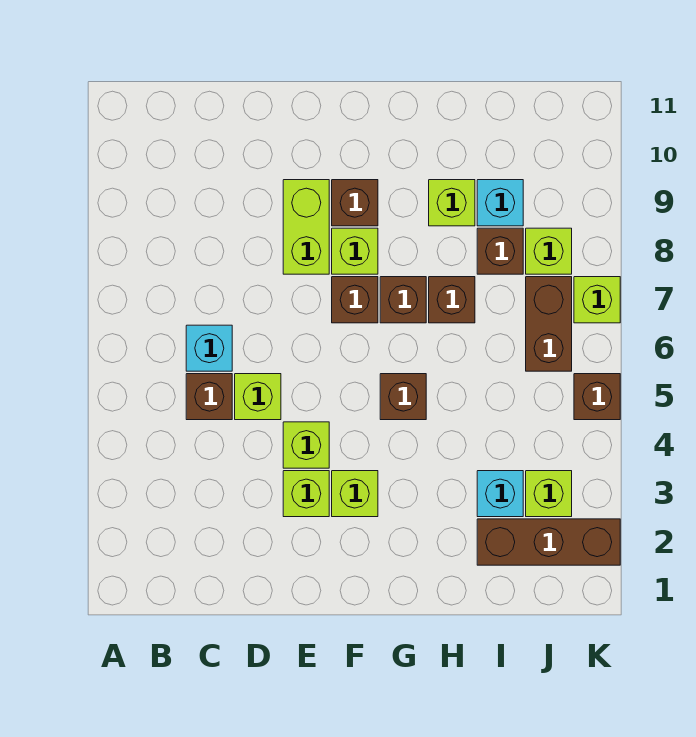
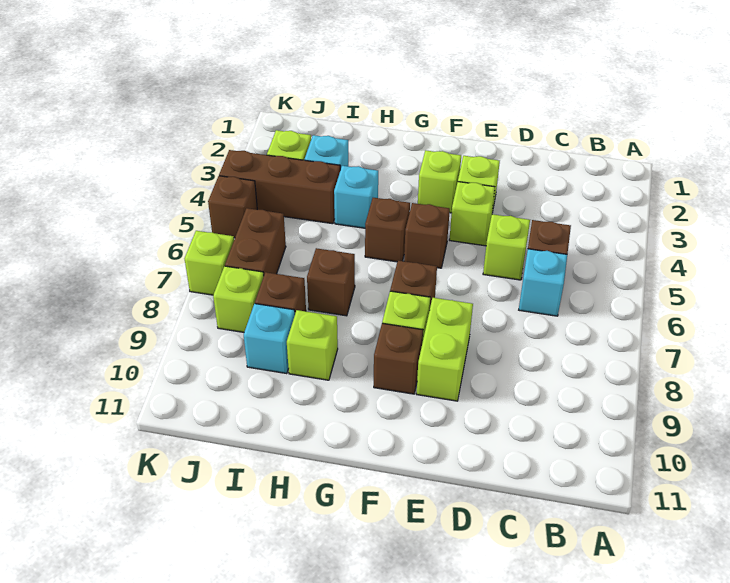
brown 1x1 brick [380,277,426,323] -> brown 1x1 brick moved to [404,203,450,268]
none -> cyan 1x1 brick [334,166,378,228]
brown 1x3 brick [477,519,620,565] -> brown 1x3 brick moved to [219,150,340,224]

